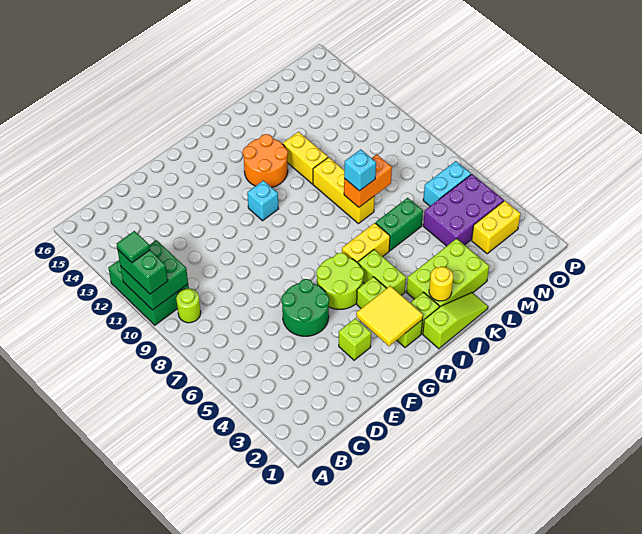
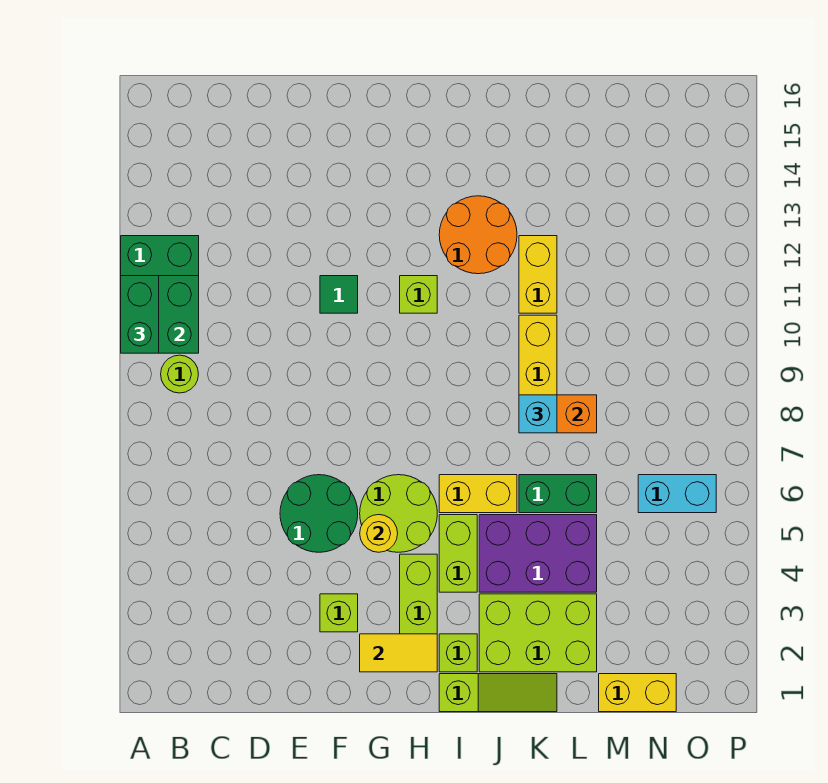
green 1x1 tile [117,231,150,263] -> green 1x1 tile moved to [320,276,358,313]
yellow 2x2 tile [356,286,423,346] -> yellow 1x2 tile [360,634,437,672]
cyan 1x1 brick [247,181,278,221] -> lime 1x1 brick [400,276,437,313]
yellow 1x1 round brick [429,266,453,301] -> yellow 1x1 round brick moved to [360,515,398,552]
purple 2x3 brick [423,174,504,246] -> purple 2x3 brick moved to [479,515,597,592]
yellow 1x2 brick [472,201,520,254] -> yellow 1x2 brick moved to [599,674,676,712]

